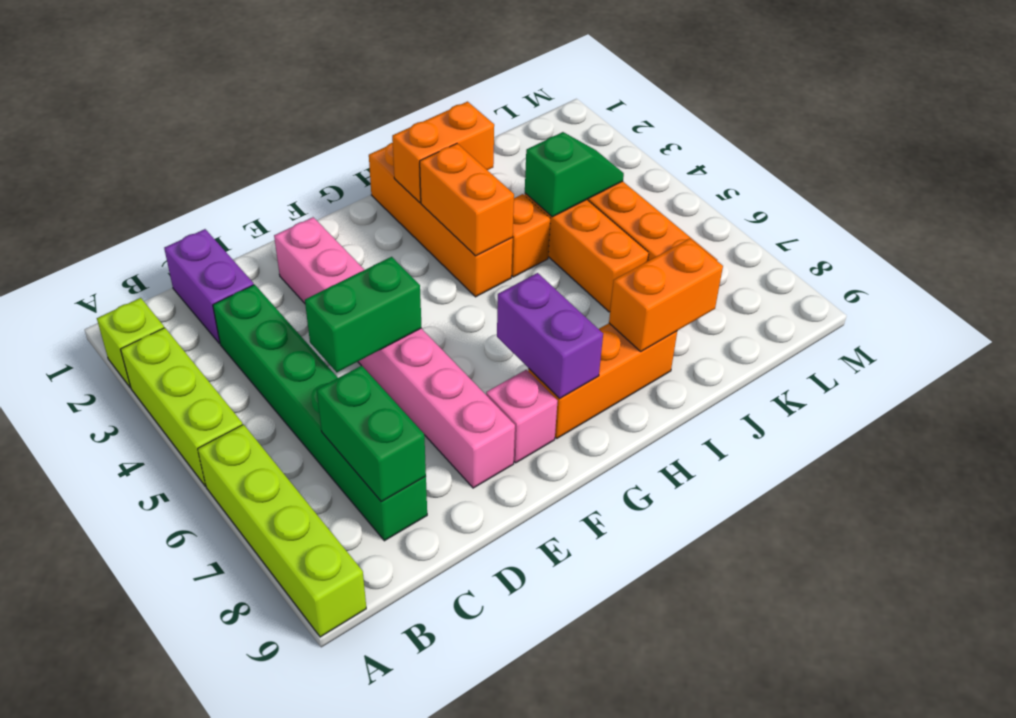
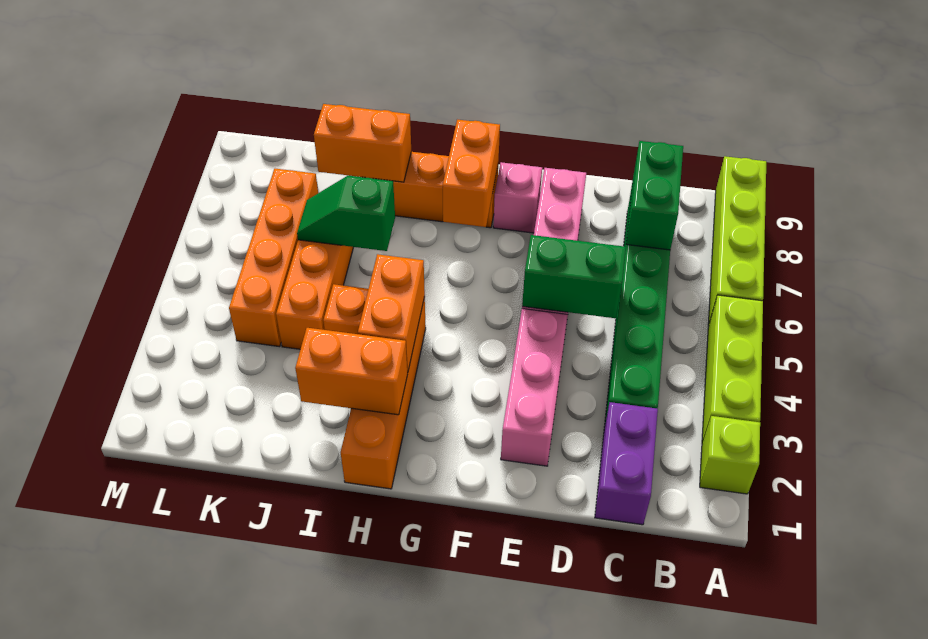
purple 1x2 brick [497,273,603,399] -> orange 1x2 brick [443,120,500,227]
green 1x2 slope [525,132,624,217] -> green 1x2 slope moved to [297,176,395,251]

